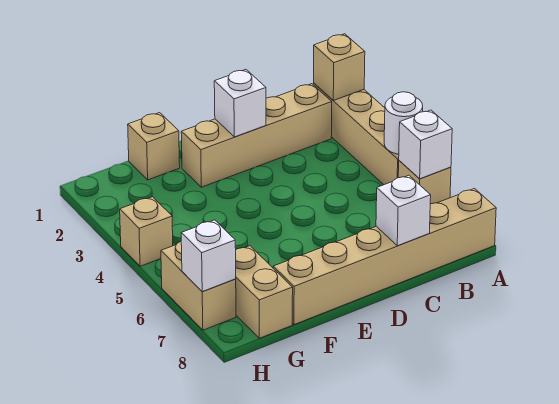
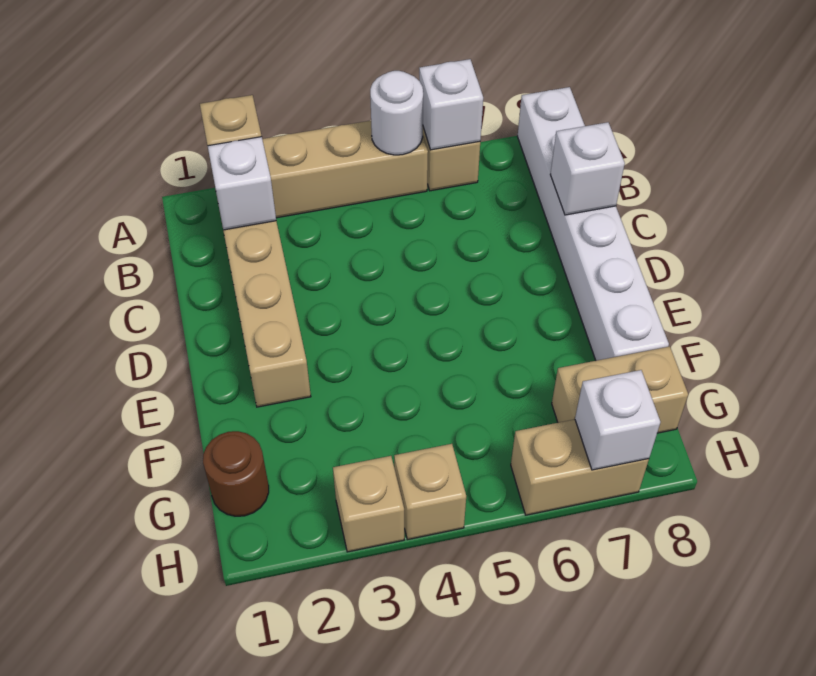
tan 1x6 brick [273,189,496,325] -> white 1x6 brick [518,87,669,361]
white 1x1 brick [214,70,266,137] -> white 1x1 brick moved to [208,137,276,230]
tan 1x1 brick [128,113,180,180] -> tan 1x1 brick moved to [333,456,404,552]
none -> brown 1x1 round brick [203,431,269,516]

